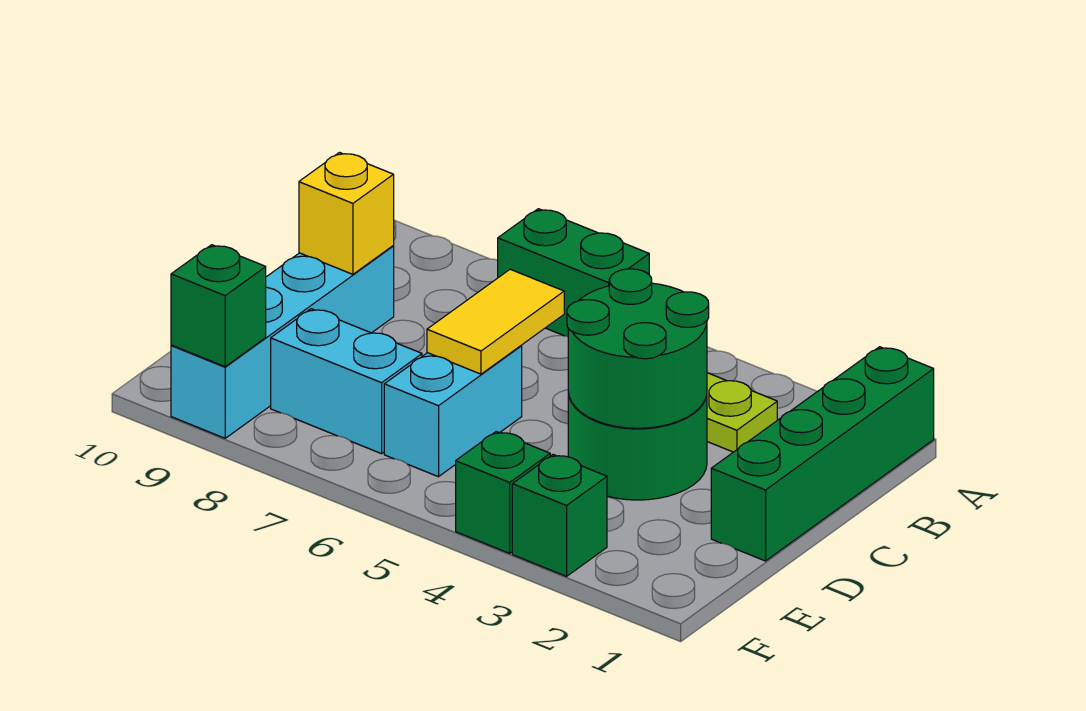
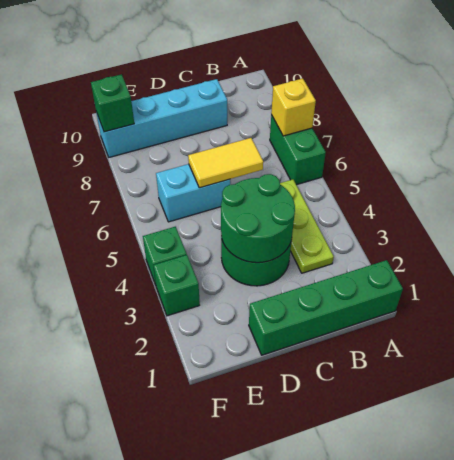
yellow 1x1 brick [299,153,394,274] -> yellow 1x1 brick moved to [271,78,316,136]
cyan 1x2 brick [271,309,422,454] -> none

